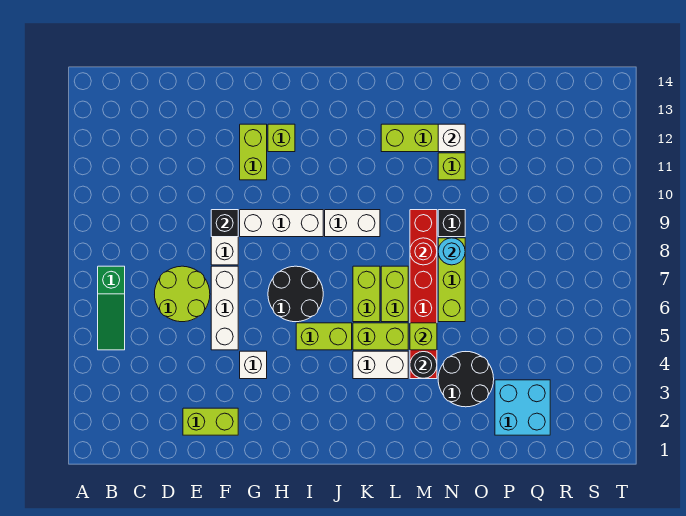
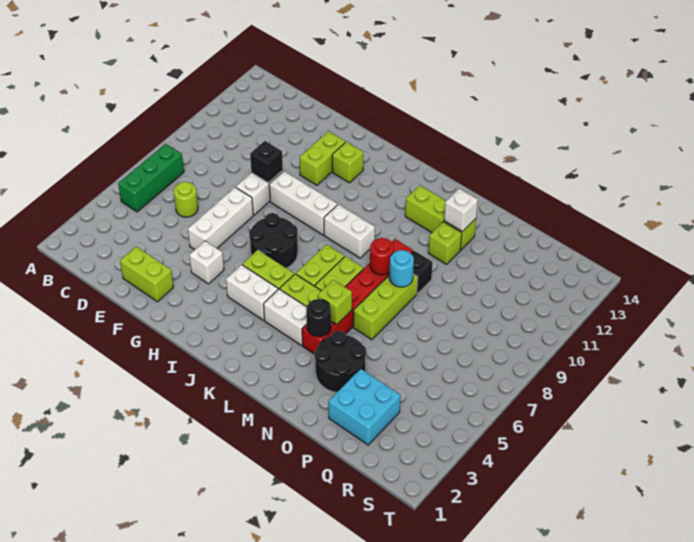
green 1x3 slope [98,266,125,350] -> green 1x3 brick [118,144,184,212]
lime 2x2 round brick [155,266,210,322] -> lime 1x1 round brick [174,182,198,217]
none -> white 1x2 brick [226,265,278,320]

